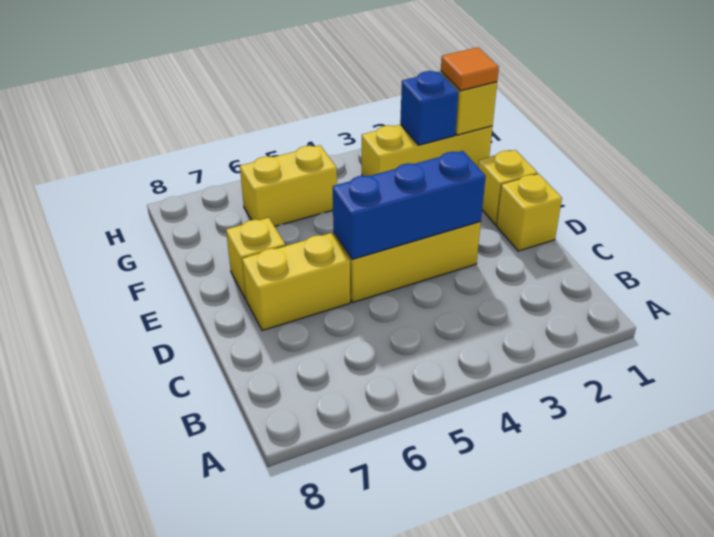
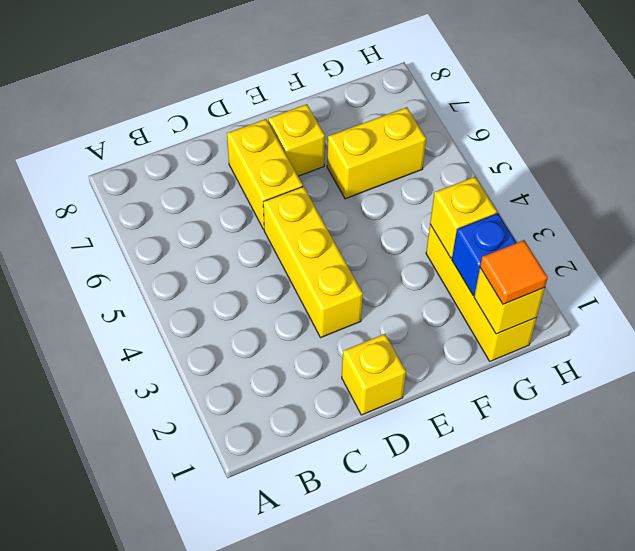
blue 1x3 brick [333,151,486,259] -> none
yellow 1x1 brick [478,150,537,225] -> yellow 1x1 brick moved to [430,177,497,258]
yellow 1x2 brick [240,145,337,226] -> yellow 1x2 brick turned to [327,107,426,199]

